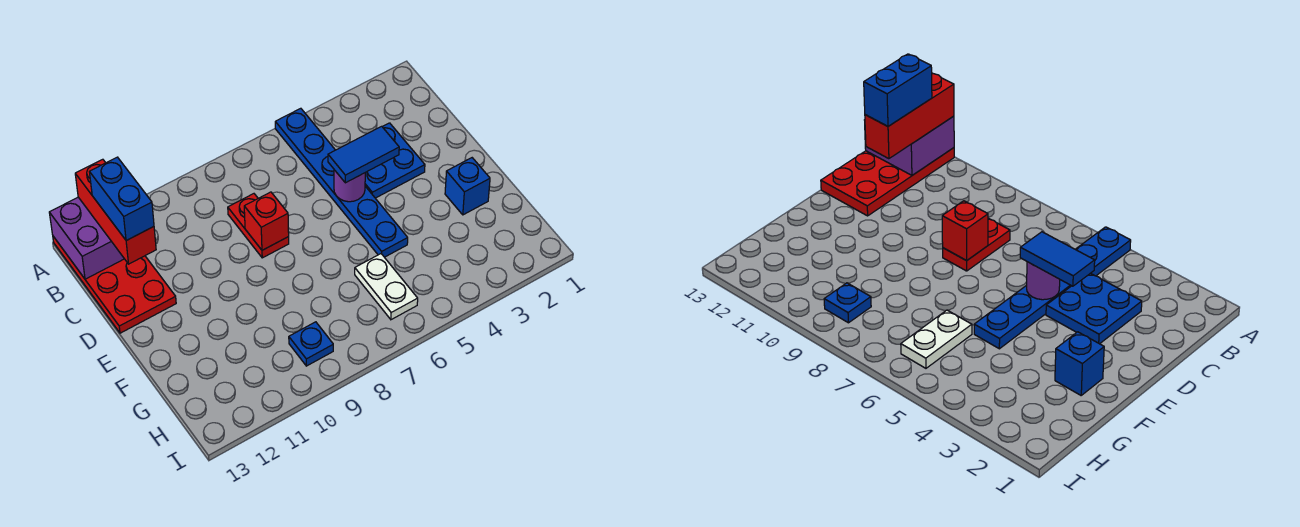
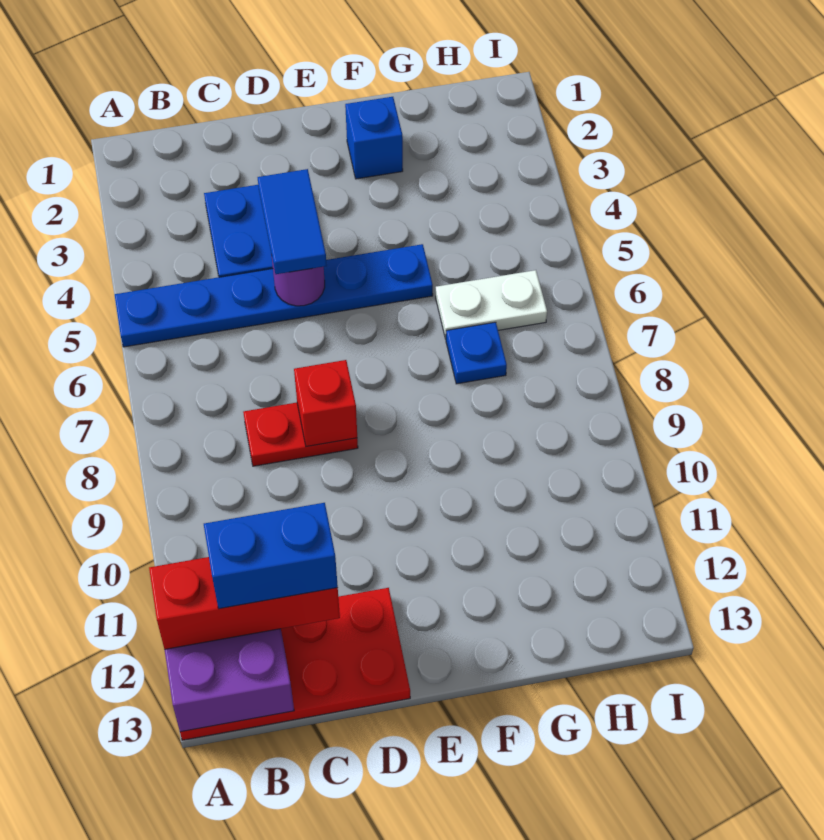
blue 1x1 plate [289,322,333,366] -> blue 1x1 plate moved to [446,322,507,384]

